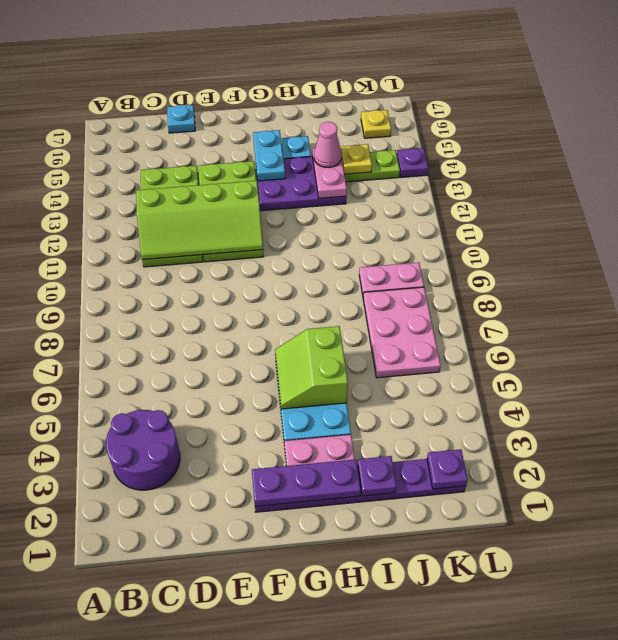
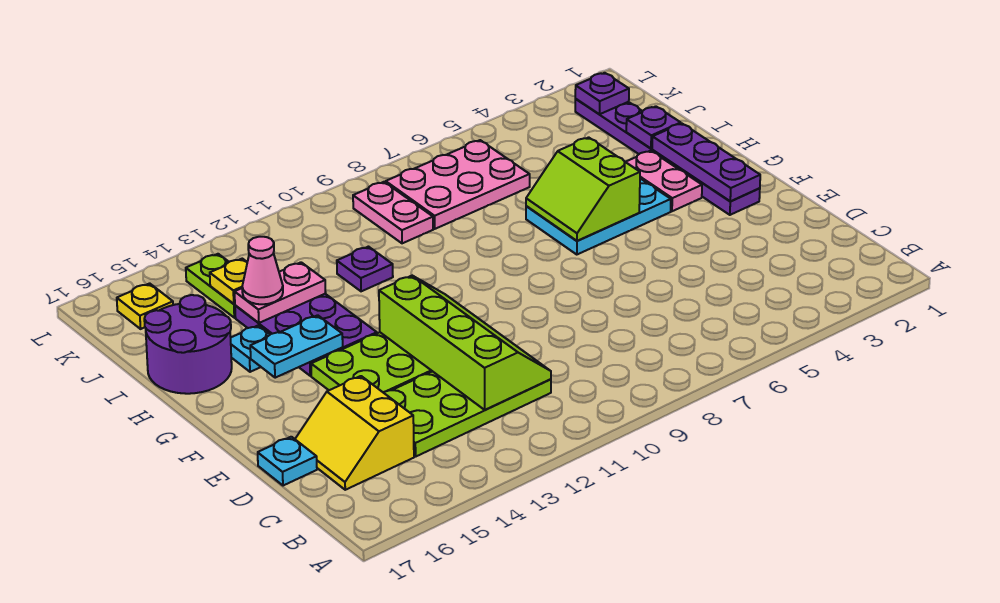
purple 2x2 round brick [106,410,180,490] -> purple 2x2 round brick moved to [144,295,232,394]
none -> yellow 2x2 slope [295,376,414,490]
lime 2x2 slope [275,326,348,409] -> lime 2x2 slope turned to [526,137,640,241]
purple 1x1 plate [397,148,428,177] -> purple 1x1 plate moved to [337,247,393,291]

